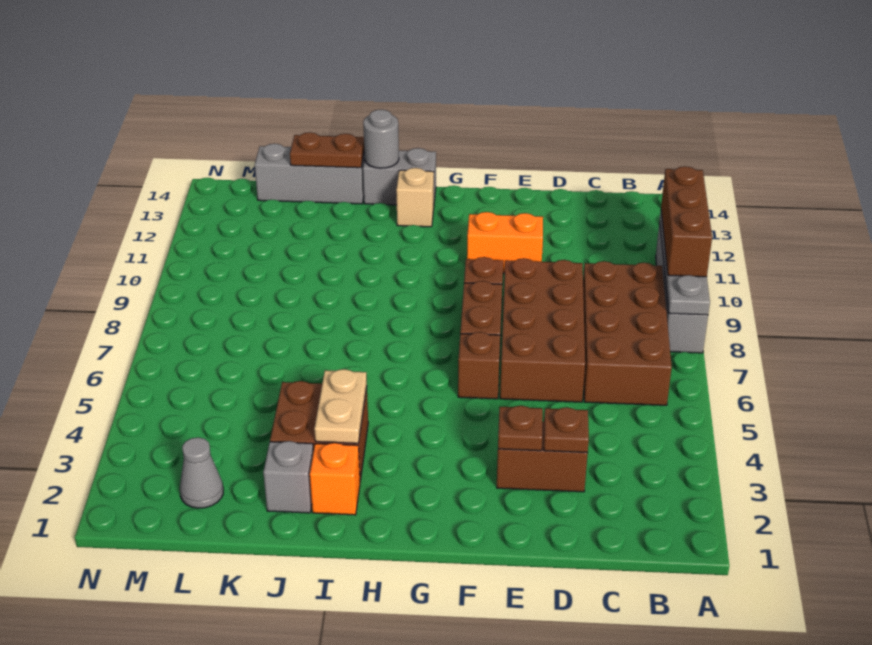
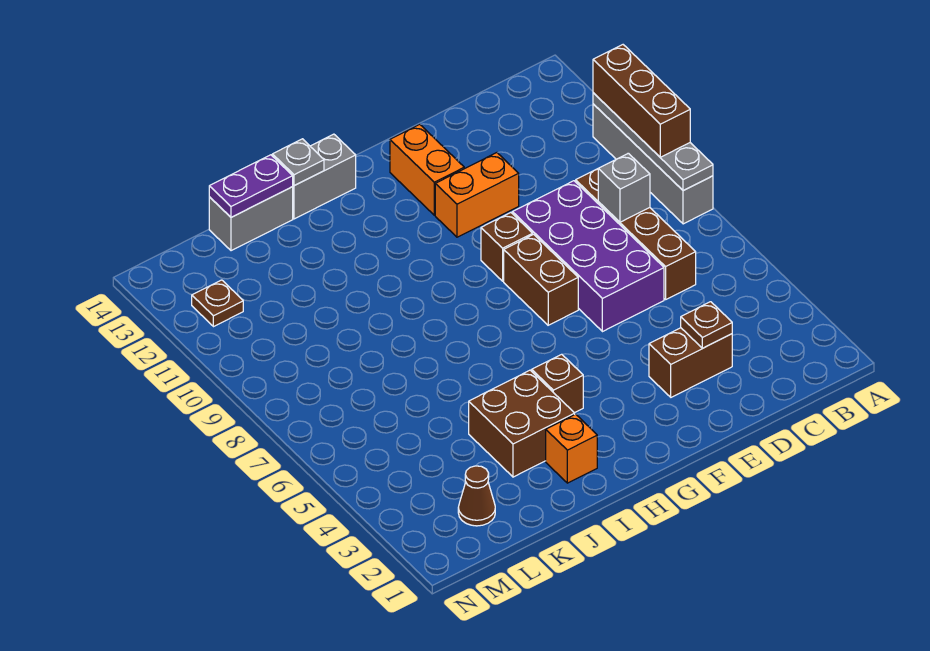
brown 2x4 brick [583,261,672,405] -> brown 1x4 brick [576,169,696,299]
brown 2x4 brick [500,258,585,402] -> purple 2x4 brick [512,181,664,332]
brown 1x1 plate [498,406,543,451] -> brown 1x1 plate moved to [192,280,243,327]
brown 1x1 brick [458,332,500,399] -> brown 1x1 brick moved to [532,354,583,413]
none -> orange 1x2 brick [390,124,464,215]
tan 1x1 brick [396,168,434,227] -> none
tan 1x2 plate [314,369,367,443] -> none
grey 1x1 round brick [363,110,399,168] -> grey 1x1 plate [272,139,324,186]
grey 1x1 brick [263,441,313,513] -> grey 1x1 brick moved to [598,153,650,222]
grey 1x3 brick [255,144,365,204] -> grey 1x2 brick [209,187,293,251]
brown 1x2 plate [290,132,364,168] -> purple 1x2 plate [209,155,293,217]
grey 1x1 cone [180,437,223,508] -> brown 1x1 cone [458,466,495,526]

